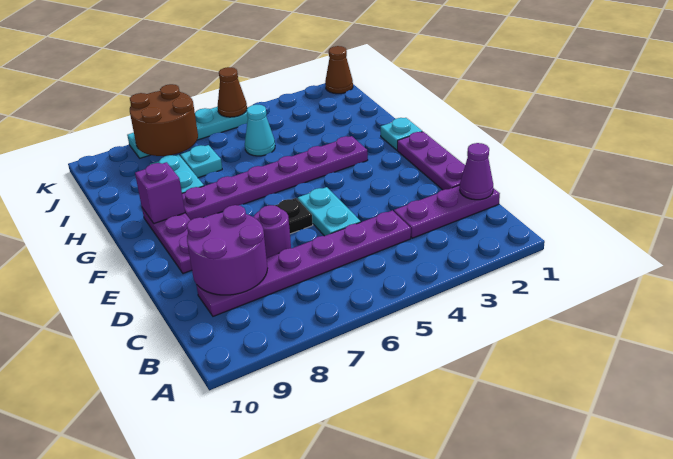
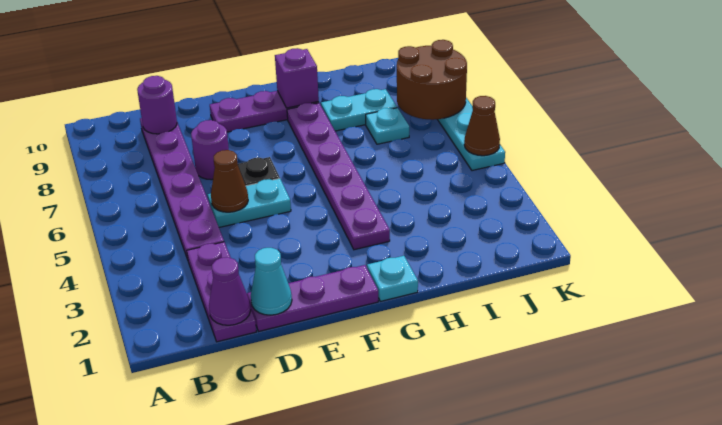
purple 2x2 round brick [187,205,268,295] -> purple 1x1 round brick [137,76,177,134]
cyan 1x1 cone [245,105,275,156] -> cyan 1x1 cone moved to [251,248,292,315]
brown 1x1 cone [325,46,353,94] -> brown 1x1 cone moved to [211,150,248,212]

